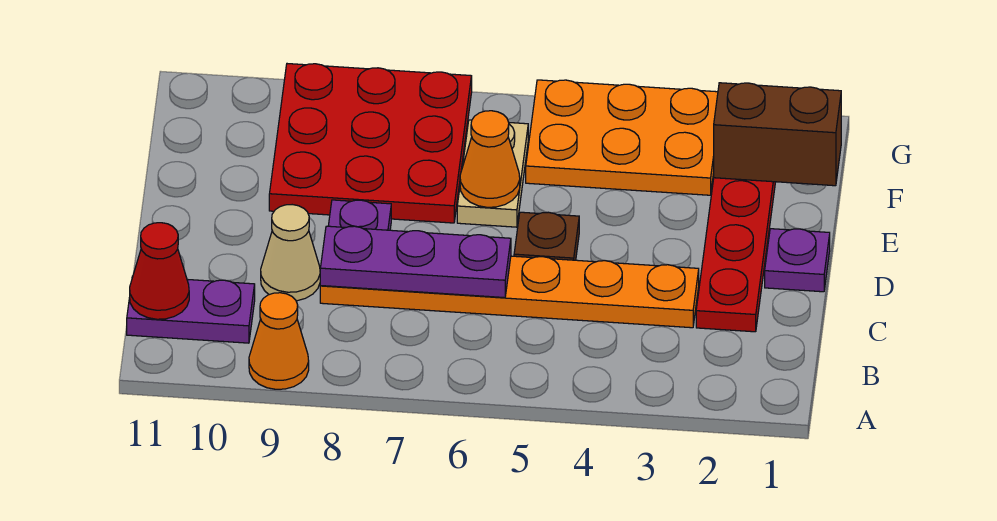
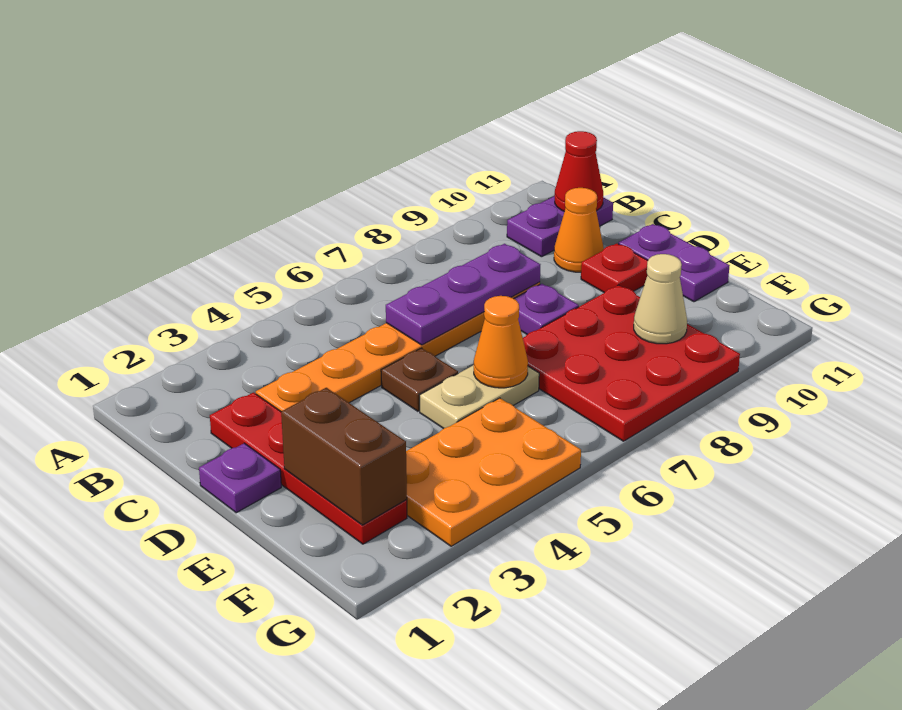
orange 1x1 cone [249,293,309,389] -> orange 1x1 cone moved to [554,188,604,272]
tan 1x1 cone [261,205,320,301] -> tan 1x1 cone moved to [634,254,687,344]
none -> red 1x1 plate [581,243,648,293]
none -> purple 1x2 plate [618,224,730,302]
tan 1x2 plate [457,120,528,227] -> tan 1x2 plate turned to [420,365,539,429]
brown 1x2 brick [714,83,841,186] -> brown 1x2 brick turned to [281,388,407,525]

